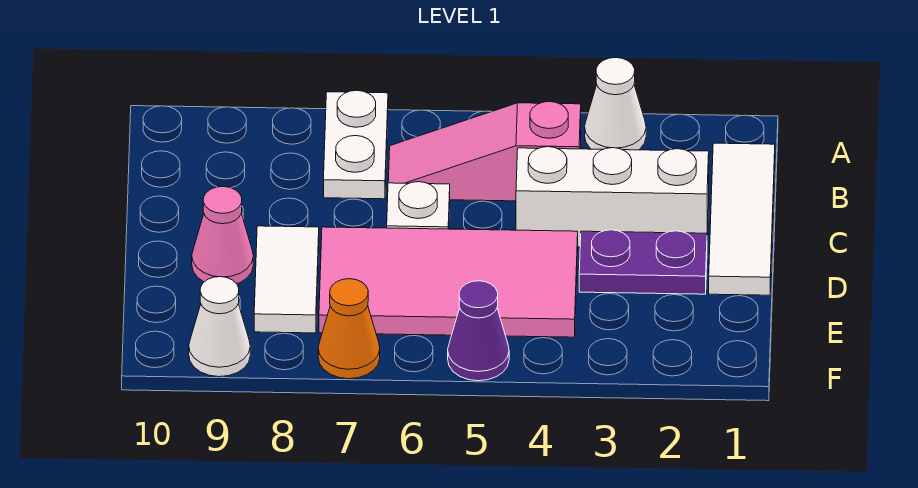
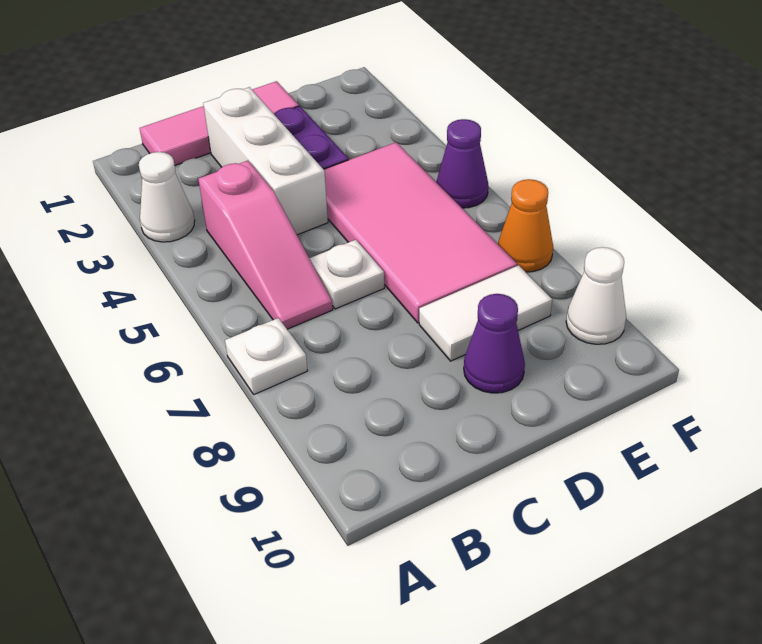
white 1x2 plate [324,91,388,199] -> white 1x1 plate [225,318,308,394]
white 1x3 tile [709,143,775,295] -> pink 1x3 tile [140,81,299,165]
pink 1x1 cone [192,187,253,284] -> purple 1x1 cone [464,294,525,393]

